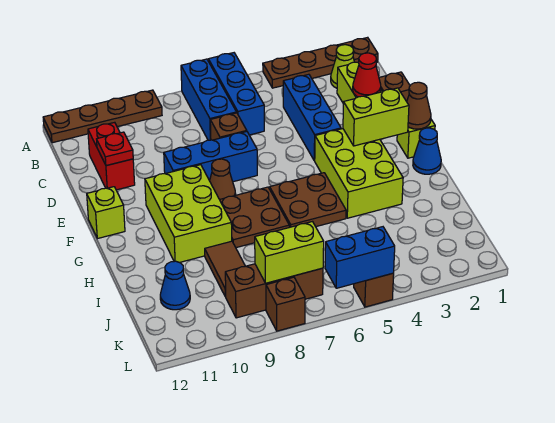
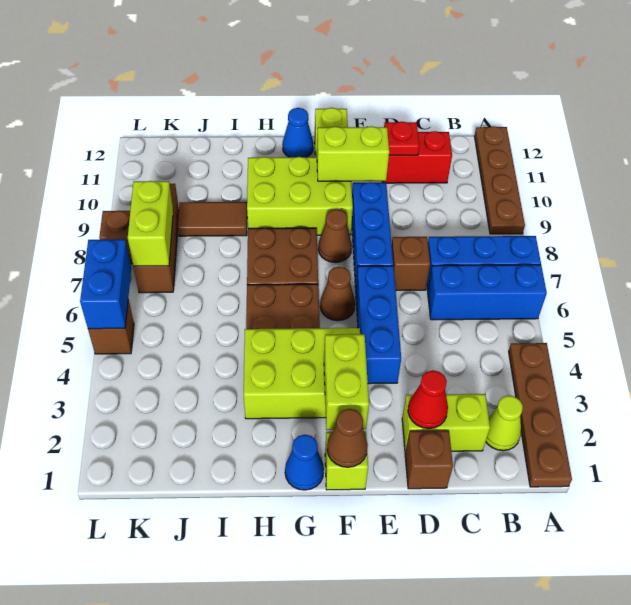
blue 1x3 brick [283,74,341,161] -> blue 1x3 brick turned to [356,266,401,384]
none -> lime 1x2 brick [317,126,389,181]
none -> brown 1x1 cone [320,267,355,321]
blue 1x1 cone [160,261,190,310] -> blue 1x1 cone moved to [282,108,313,157]

